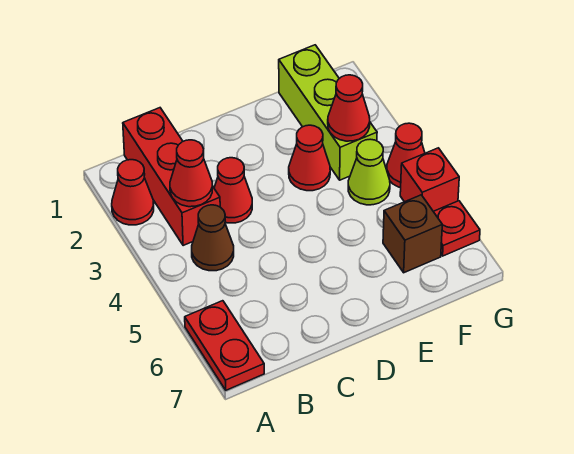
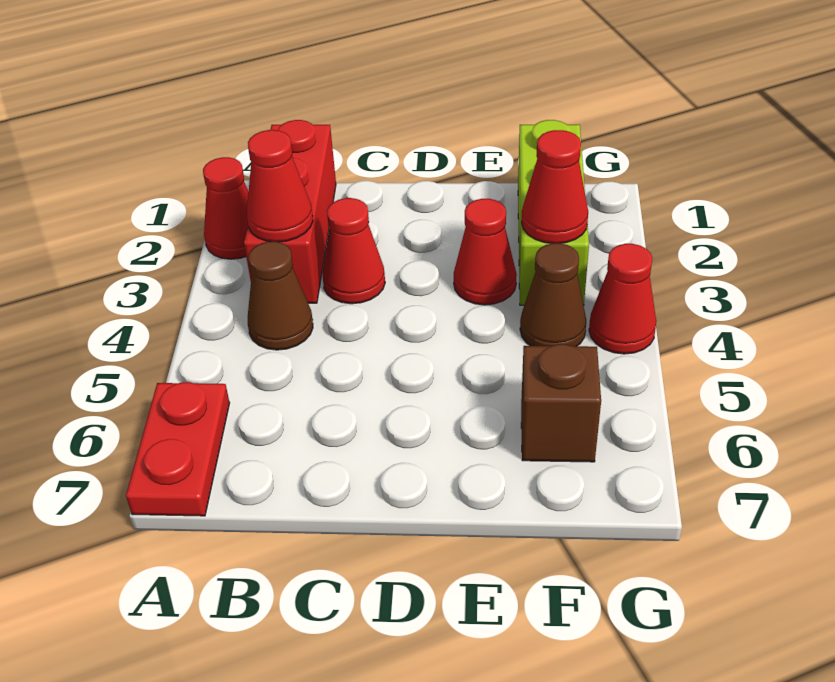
lime 1x1 cone [348,139,390,205] -> brown 1x1 cone [520,243,586,346]
red 1x1 brick [400,148,459,211] -> none
red 1x1 plate [433,201,480,256] -> none

